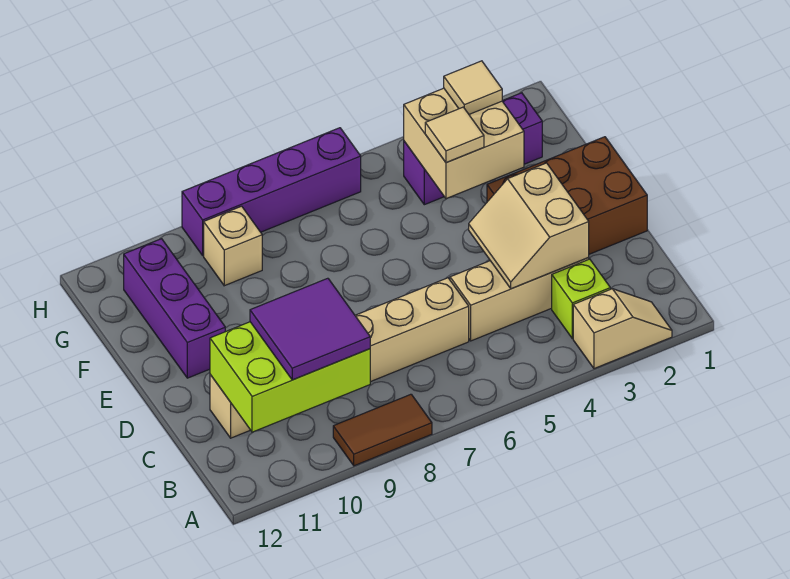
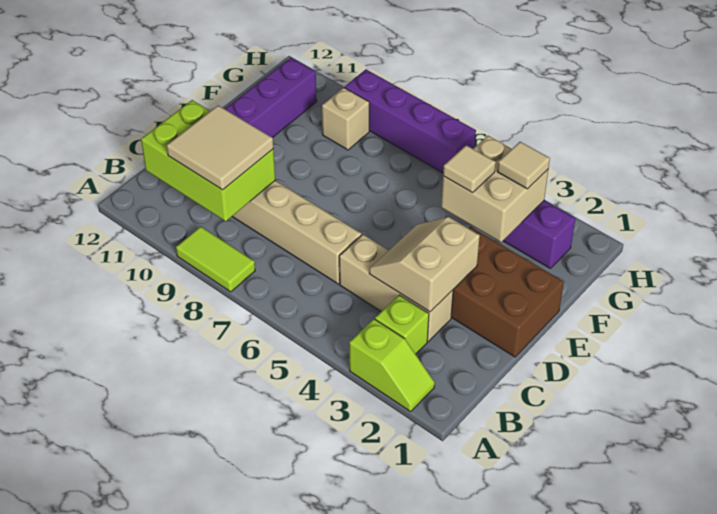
tan 1x2 slope [573,289,672,369] -> lime 1x2 slope [349,319,435,412]
brown 1x2 tile [333,394,432,466] -> lime 1x2 tile [176,226,255,292]
purple 2x2 tile [250,278,370,380] -> tan 2x2 tile [167,106,273,190]

